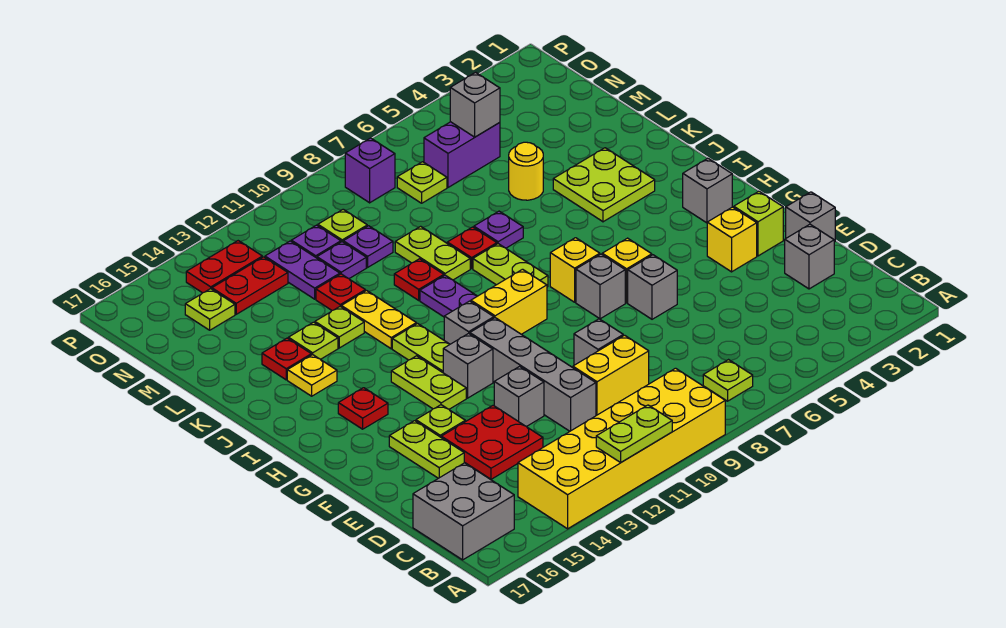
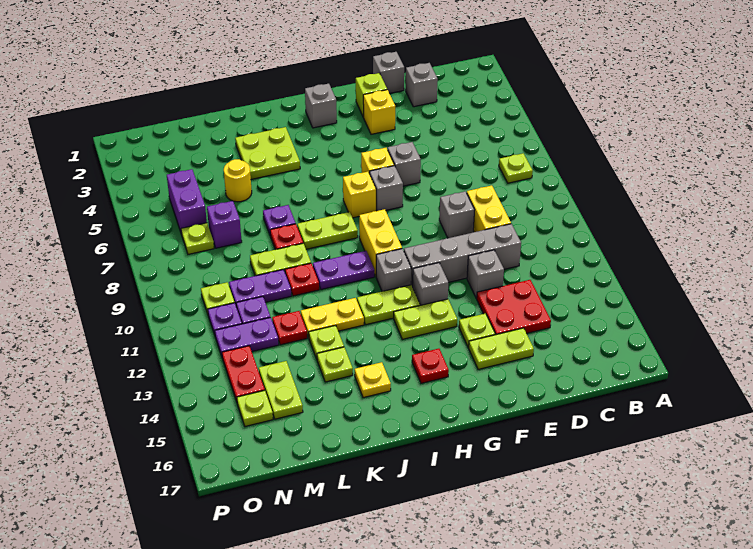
yellow 2x6 brick [518,368,725,529] -> none
lime 1x2 plate [596,405,672,462] -> lime 1x2 plate moved to [259,361,303,419]
grey 2x2 brick [413,463,514,560] -> none
red 1x1 plate [262,338,311,380] -> none
purple 1x1 plate [343,226,393,267] -> purple 1x2 plate [229,270,291,307]
grey 1x1 brick [450,72,500,137] -> none
purple 1x1 brick [345,138,395,203] -> purple 1x1 brick moved to [207,201,242,248]
red 1x2 plate [186,241,262,293] -> none

